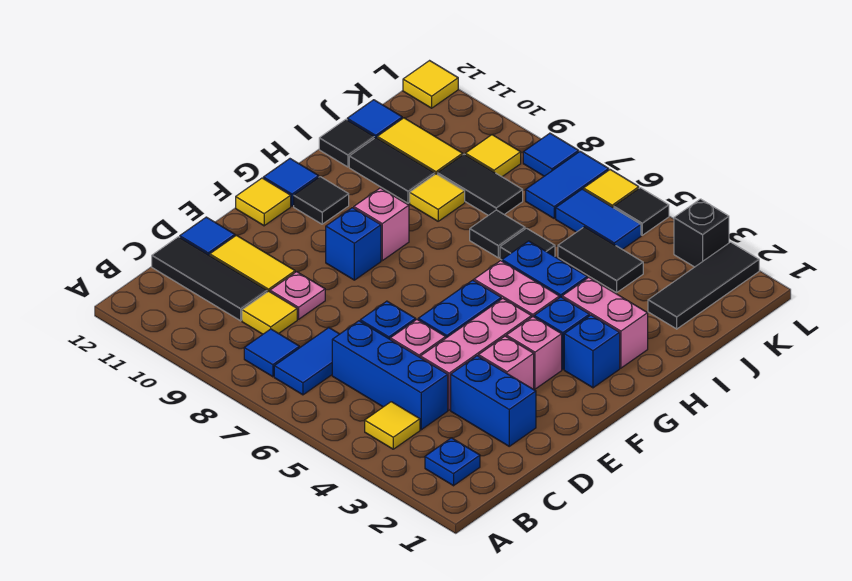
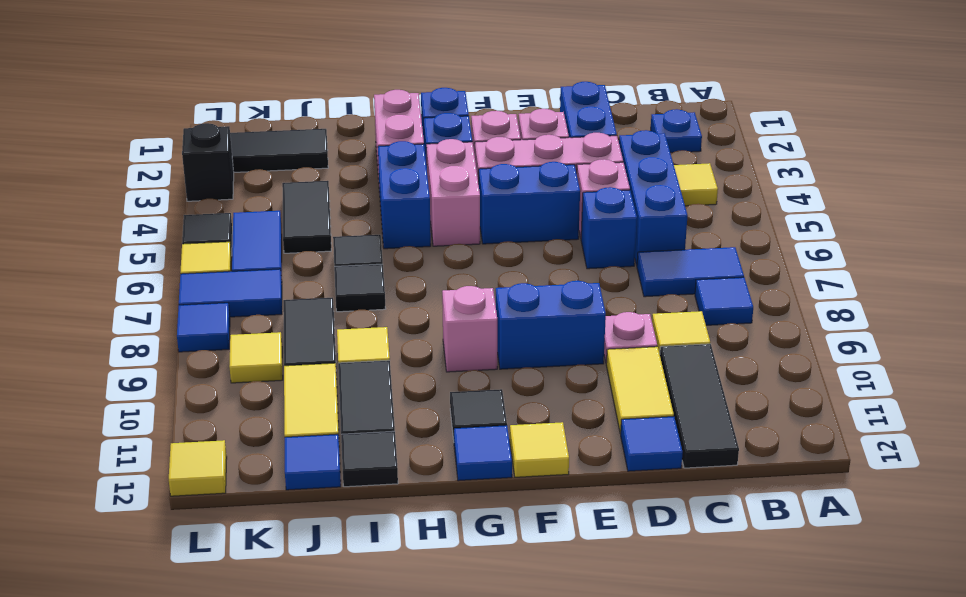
blue 1x1 brick [326,208,381,280] -> blue 1x2 brick [496,281,606,369]

